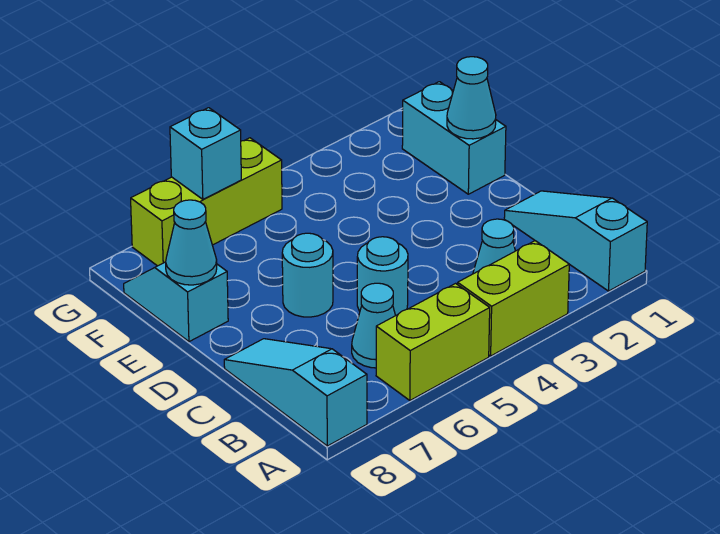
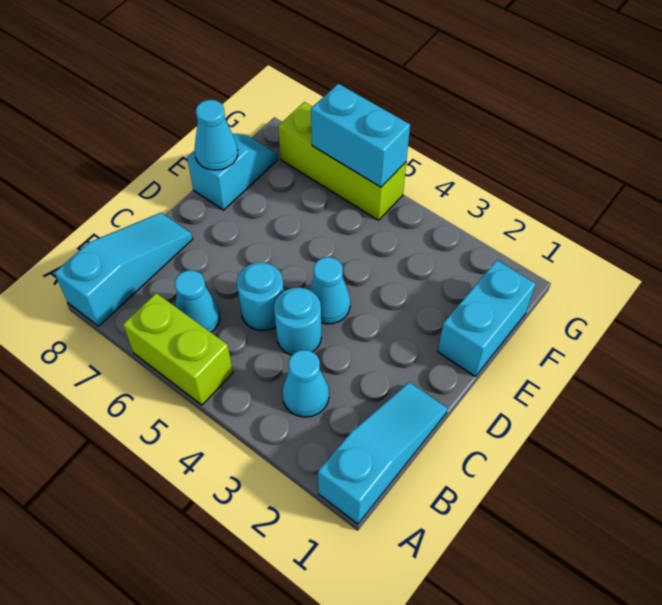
lime 1x2 brick [458,241,569,356] -> none
cyan 1x1 round brick [282,233,333,317] -> cyan 1x1 round brick moved to [274,287,321,355]
cyan 1x1 cone [447,57,496,139] -> cyan 1x1 cone moved to [309,257,350,324]
cyan 1x1 brick [170,108,241,199] -> cyan 1x2 brick [311,84,410,187]

